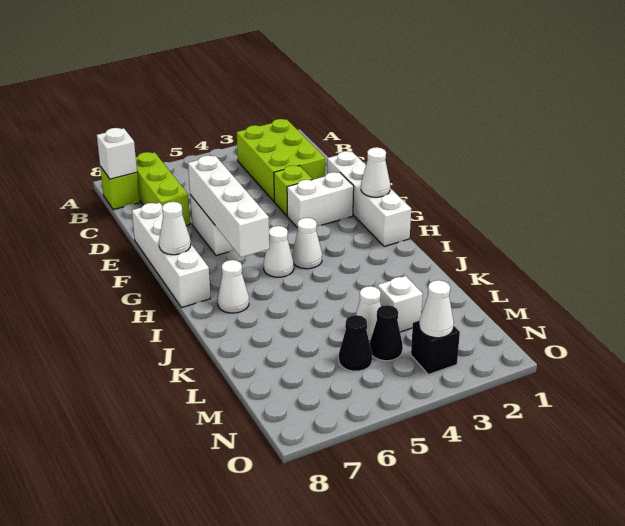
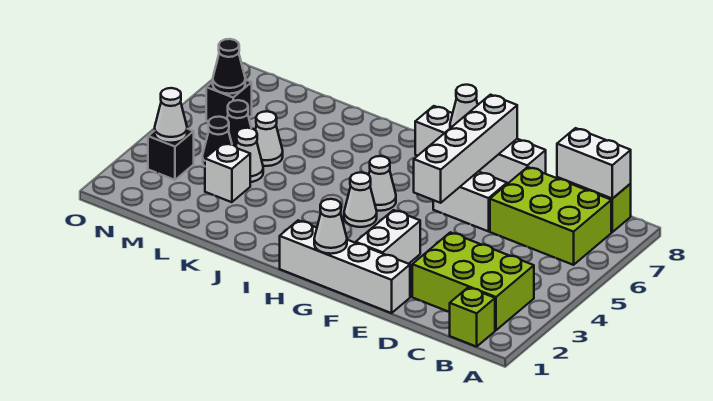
lime 1x3 brick [136,152,190,226] -> lime 2x3 brick [490,167,611,265]
white 1x1 brick [97,128,137,179] -> white 1x2 brick [557,128,631,199]
lime 1x1 brick [274,165,312,216] -> lime 1x1 brick moved to [450,287,495,347]
white 1x4 brick [188,155,269,257] -> white 1x4 brick turned to [414,95,517,203]
white 1x1 cone [217,260,249,313] -> white 1x1 cone moved to [255,111,283,166]
none -> black 1x1 brick [206,80,252,121]
none -> black 1x1 cone [213,39,245,94]

